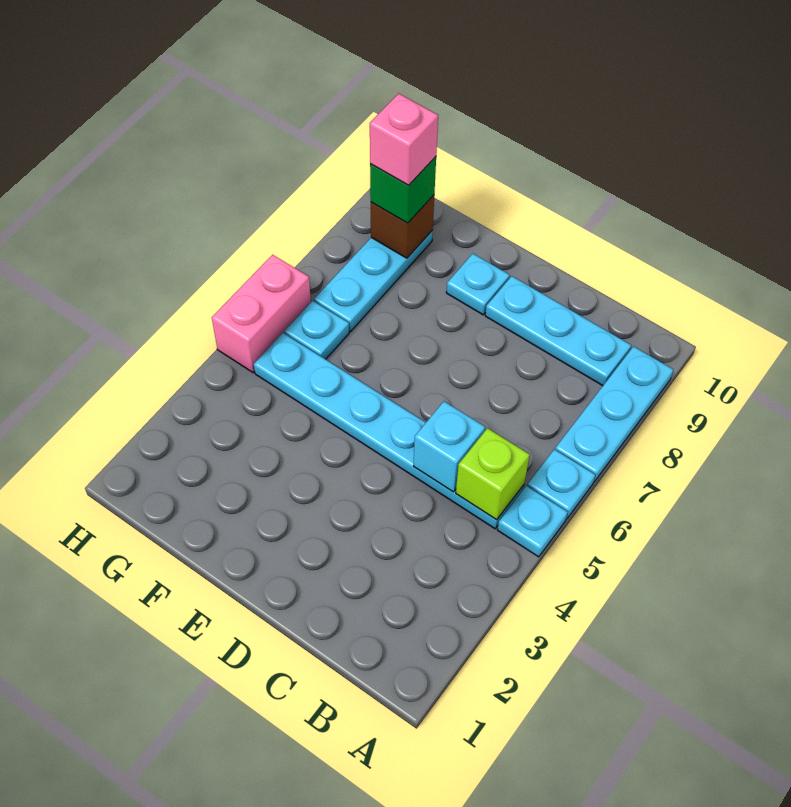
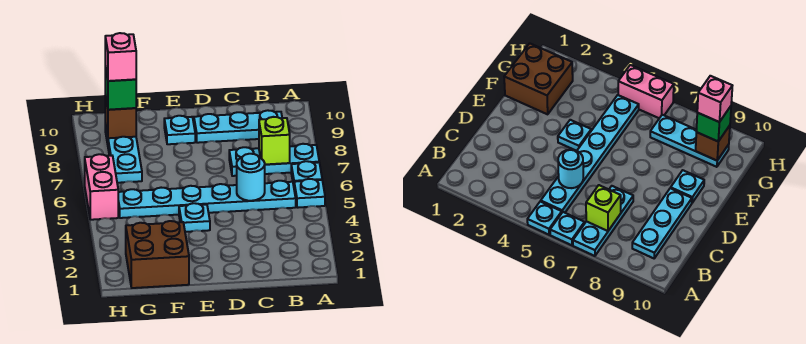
cyan 1x3 plate [555,346,673,482] -> cyan 1x3 plate turned to [229,144,319,176]
lime 1x1 brick [456,428,530,520] -> lime 1x1 brick moved to [259,117,290,164]
cyan 1x1 brick [414,401,485,492] -> cyan 1x1 round brick [237,154,265,201]
none -> brown 2x2 brick [126,221,189,288]
cyan 1x1 plate [284,301,349,359] -> cyan 1x1 plate moved to [179,203,210,232]

